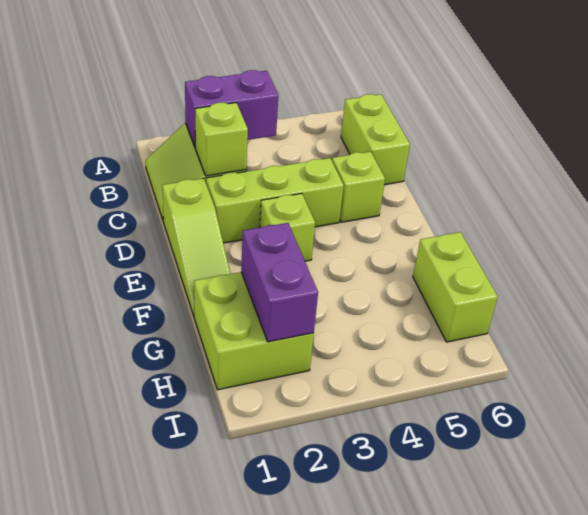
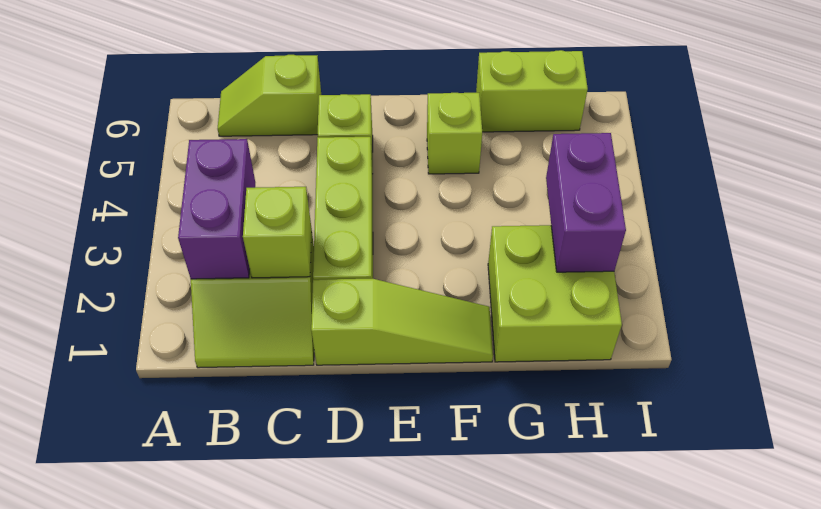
lime 1x2 brick [341,94,410,185] -> lime 1x2 slope [217,55,321,136]
lime 1x1 brick [260,193,315,261] -> lime 1x1 brick moved to [427,93,482,174]
purple 1x2 brick [241,223,318,342] -> purple 1x2 brick turned to [546,133,626,272]

